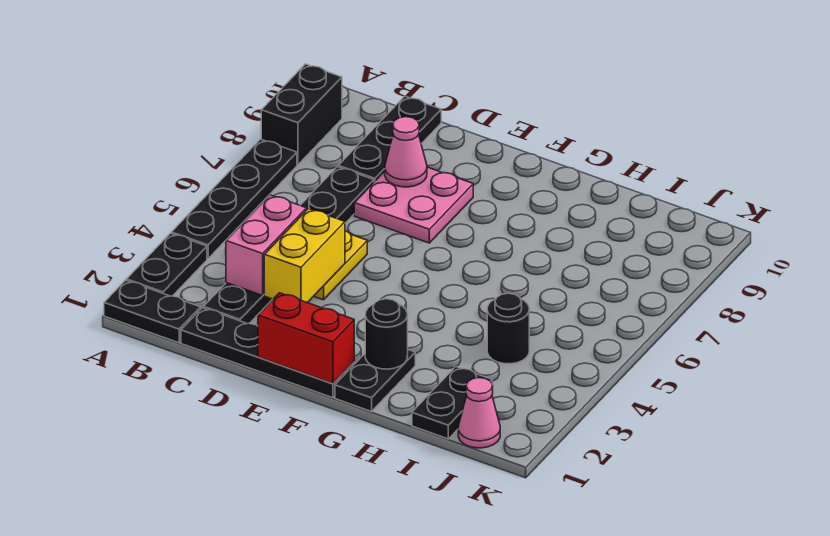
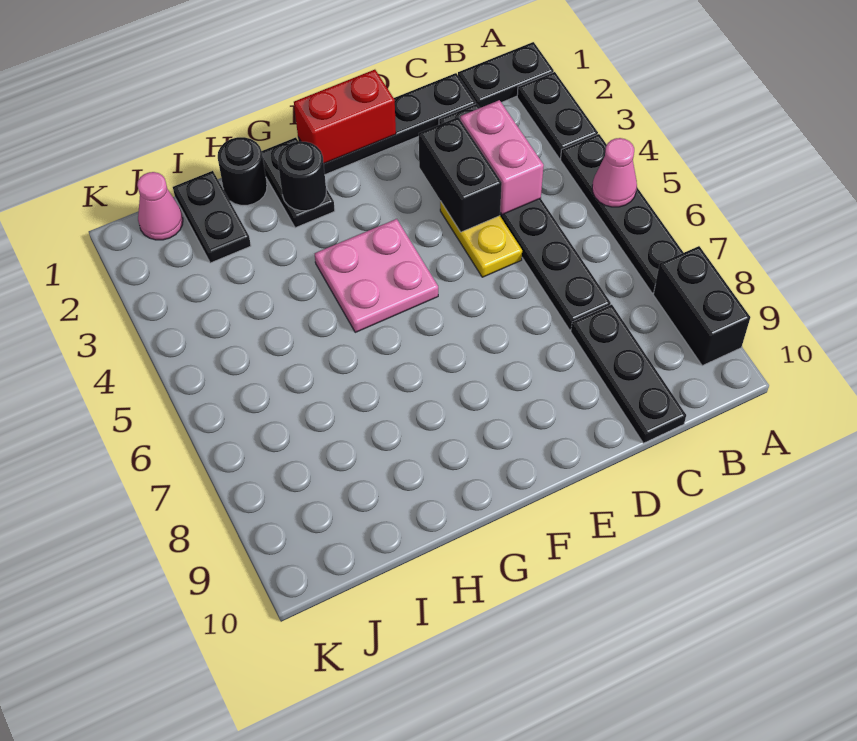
yellow 1x2 brick [264,209,345,303] -> black 1x2 brick [419,117,502,232]
pink 2x2 plate [354,167,473,243] -> pink 2x2 plate moved to [315,219,438,332]
pink 1x1 cone [385,117,427,187] -> pink 1x1 cone moved to [592,138,637,207]
black 1x1 round brick [487,293,529,364] -> black 1x1 round brick moved to [218,137,267,205]

